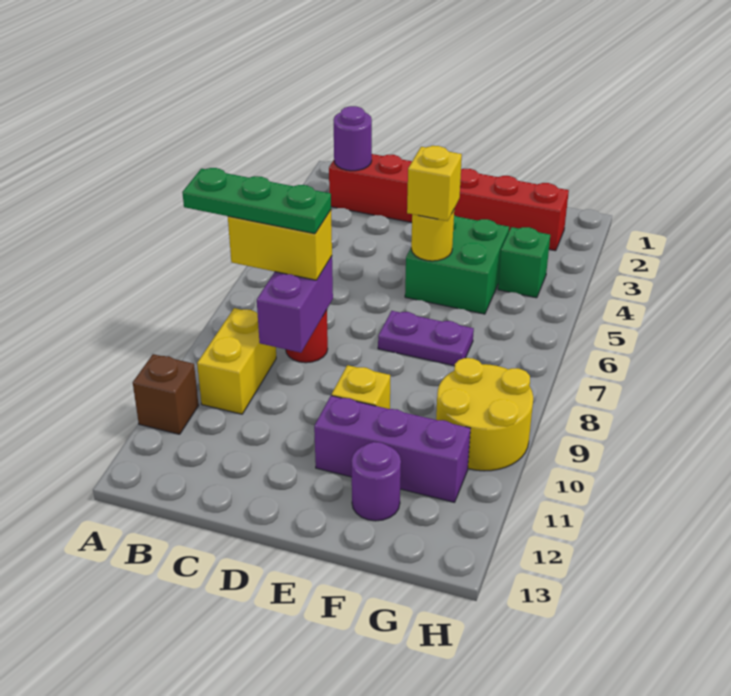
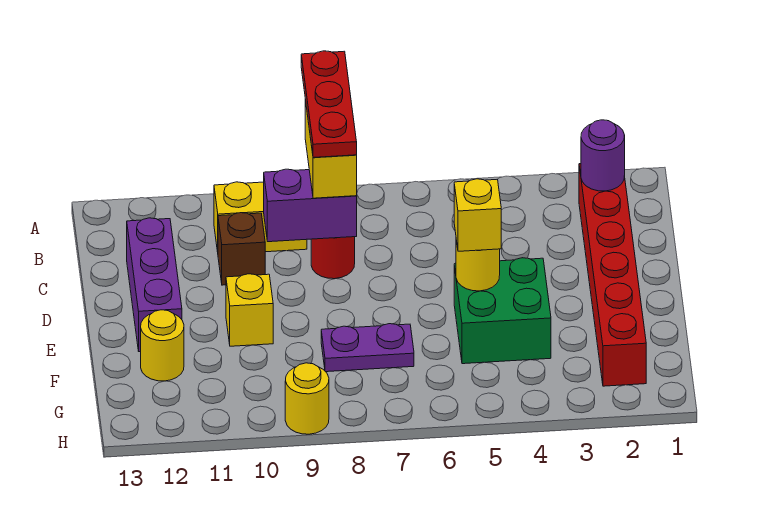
green 1x3 plate [182,168,331,234] -> red 1x3 plate [301,51,357,158]
brown 1x1 brick [133,354,199,434] -> brown 1x1 brick moved to [218,213,265,285]
purple 1x2 plate [378,311,474,366] -> purple 1x2 plate turned to [321,324,414,372]
purple 1x3 brick [314,395,470,502] -> purple 1x3 brick moved to [127,218,182,352]
purple 1x1 round brick [352,442,401,521] -> yellow 1x1 round brick [141,310,184,381]
green 1x1 brick [498,227,550,298] -> none
yellow 2x2 round brick [436,358,533,471] -> yellow 1x1 round brick [285,363,329,434]

